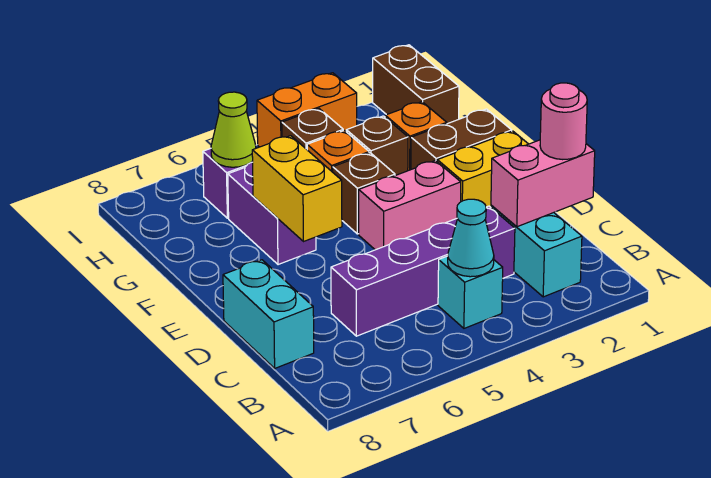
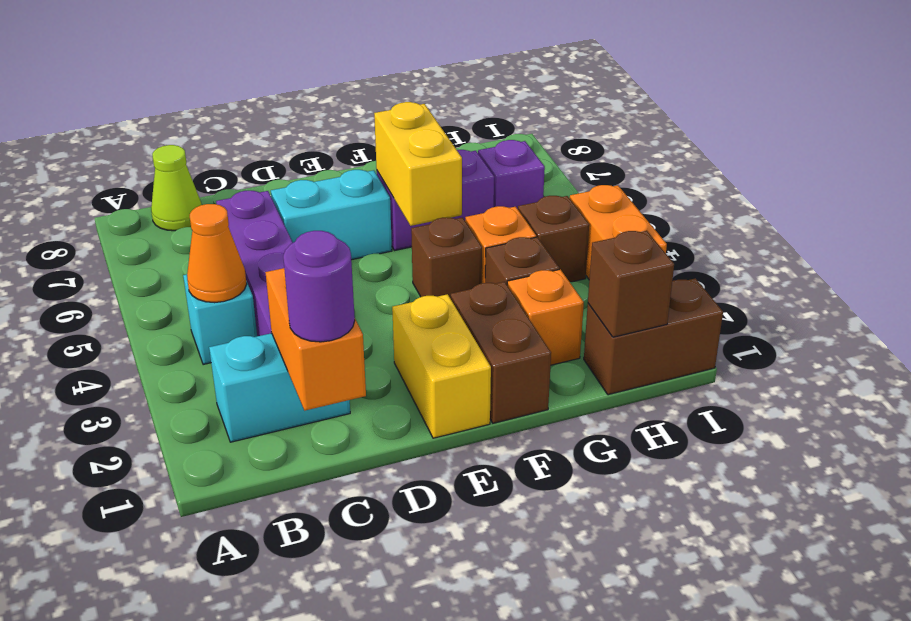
cyan 1x1 cone [448,199,494,277] -> orange 1x1 cone [187,204,247,303]
pink 1x2 brick [491,140,595,227] -> orange 1x2 brick [265,268,366,411]
pink 1x1 round brick [540,83,587,160] -> purple 1x1 round brick [283,231,355,342]
cyan 1x2 brick [223,260,314,368] -> cyan 1x2 brick moved to [271,170,392,260]
pink 1x2 brick [359,160,461,250] -> none
yellow 1x2 brick [252,136,342,242] -> yellow 1x2 brick turned to [374,102,462,226]
none -> brown 1x1 brick [588,231,674,337]
lime 1x1 cone [211,92,256,167] -> lime 1x1 cone moved to [151,145,202,231]

